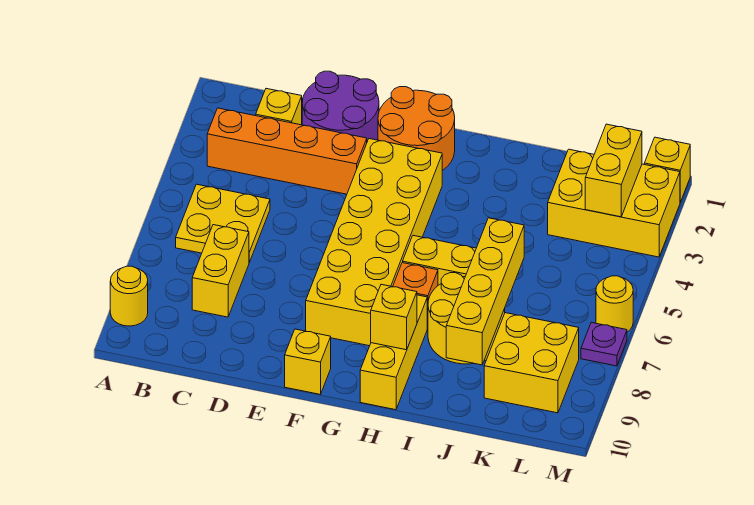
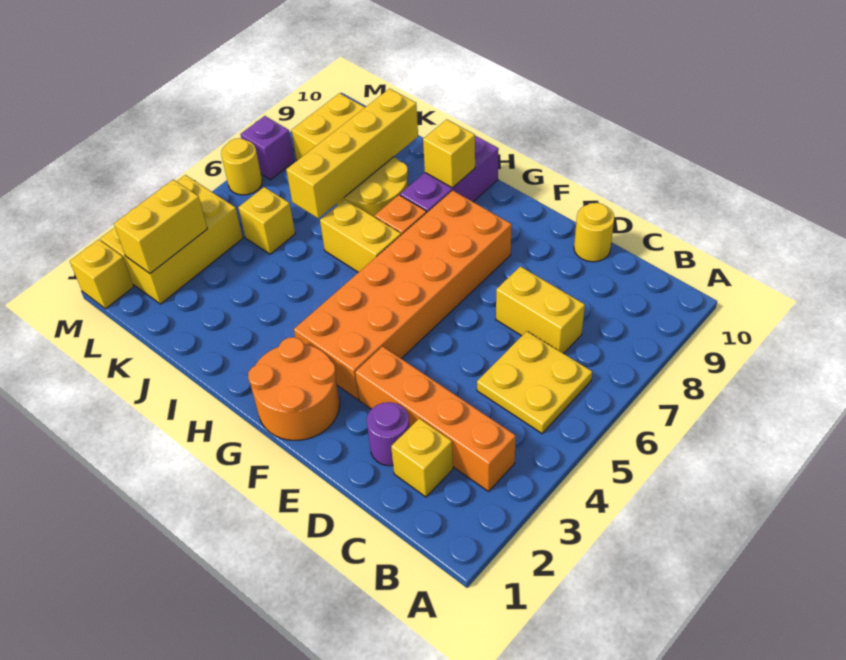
yellow 1x1 round brick [110,266,148,326] -> yellow 1x1 round brick moved to [574,203,614,262]
yellow 1x2 brick [192,225,249,317] -> yellow 1x2 brick turned to [496,266,585,354]
purple 2x2 round brick [302,71,379,141] -> purple 1x1 round brick [367,402,409,466]
yellow 2x6 brick [306,139,442,346] -> orange 2x6 brick [294,190,512,400]
yellow 1x1 brick [285,329,331,394] -> yellow 1x1 brick moved to [238,187,295,254]
yellow 1x3 brick [360,295,427,410] -> purple 1x3 brick [400,136,499,212]
yellow 2x3 brick [548,149,680,257] -> yellow 2x3 brick turned to [100,175,243,304]
purple 1x1 plate [581,322,627,366] -> purple 1x1 brick [240,116,294,180]

